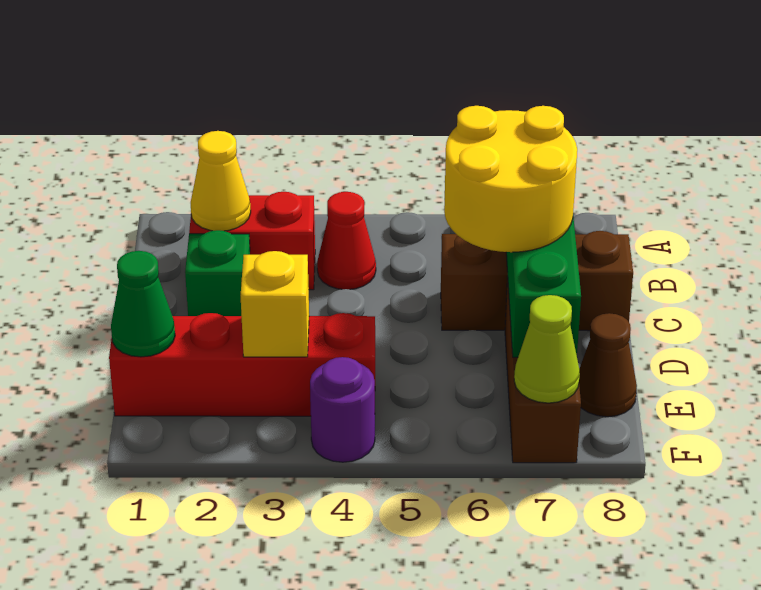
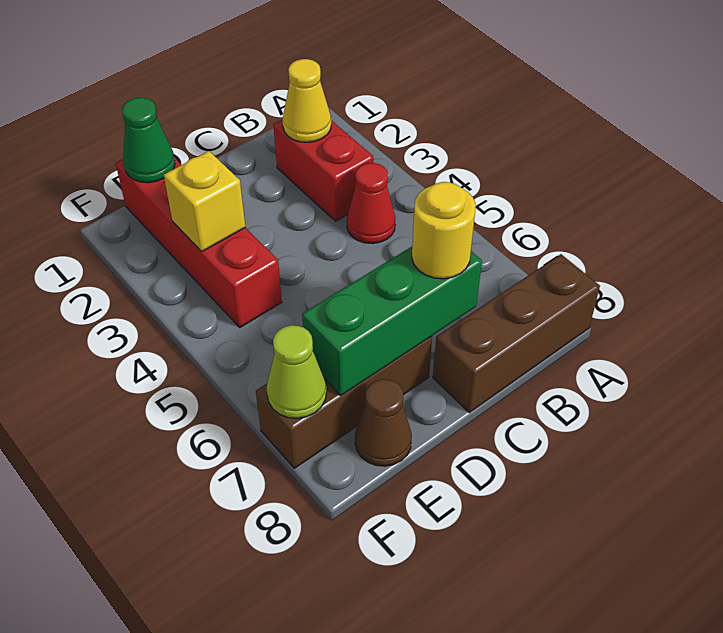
green 1x1 brick [185,230,250,316] -> none
brown 1x3 brick [441,231,633,331] -> brown 1x3 brick turned to [433,254,600,412]
yellow 2x2 round brick [444,106,577,252] -> yellow 1x1 round brick [412,182,476,279]
purple 1x1 round brick [310,357,375,462] -> none

